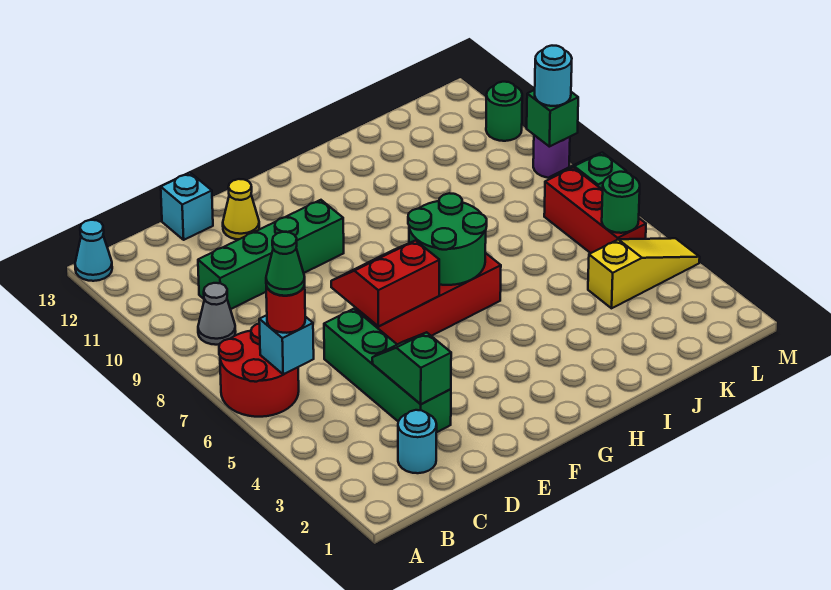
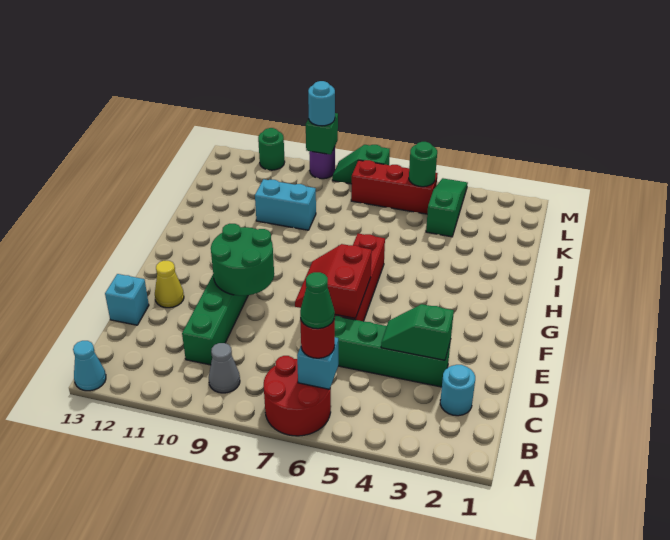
green 2x2 round brick [408,193,487,285] -> green 2x2 round brick moved to [211,224,274,296]
none -> cyan 1x2 brick [255,179,316,230]
yellow 1x3 slope [588,238,700,308] -> green 1x3 slope [426,178,468,237]

